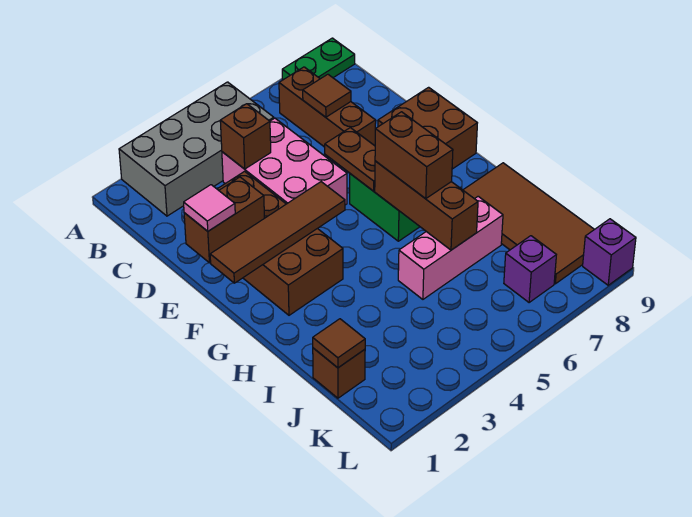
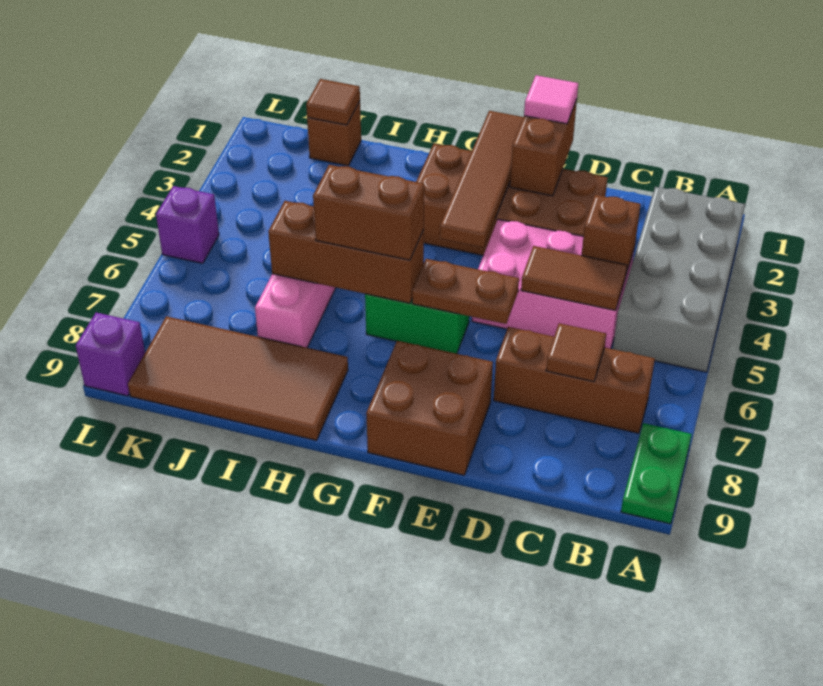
none -> brown 1x2 tile [521,246,627,310]
purple 1x1 brick [504,236,556,303] -> purple 1x1 brick moved to [156,186,219,263]

